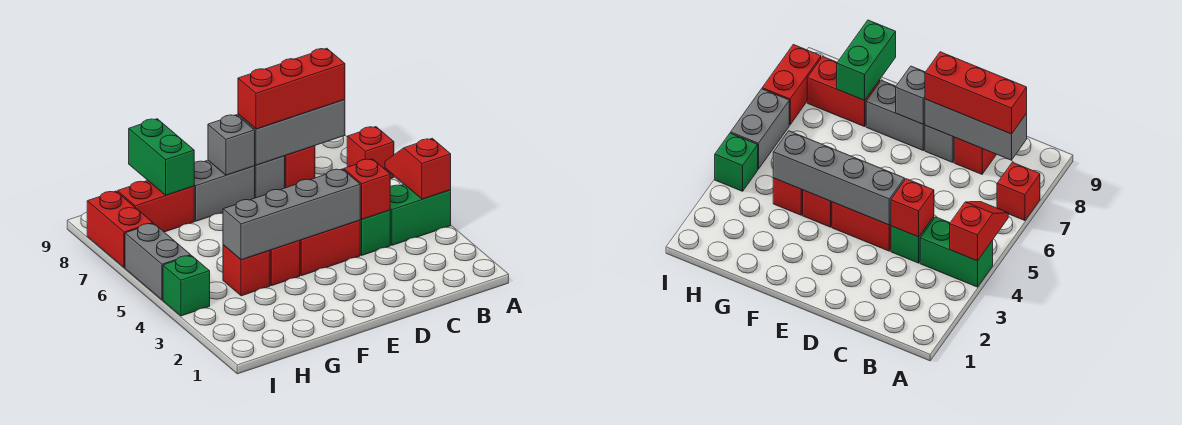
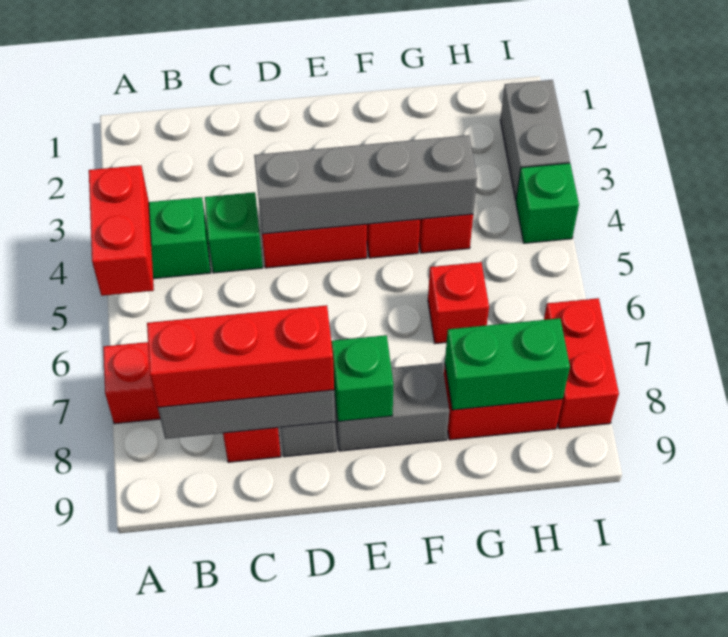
red 1x2 slope [385,138,451,199] -> red 1x2 brick [89,165,154,296]
red 1x1 brick [344,159,390,219] -> red 1x1 brick moved to [428,262,489,344]
grey 1x1 brick [208,115,255,175] -> green 1x1 brick [331,335,394,422]
green 1x2 brick [129,119,194,195] -> green 1x2 brick turned to [445,318,570,410]
grey 1x2 brick [125,223,191,300] -> grey 1x2 brick moved to [500,80,570,200]

